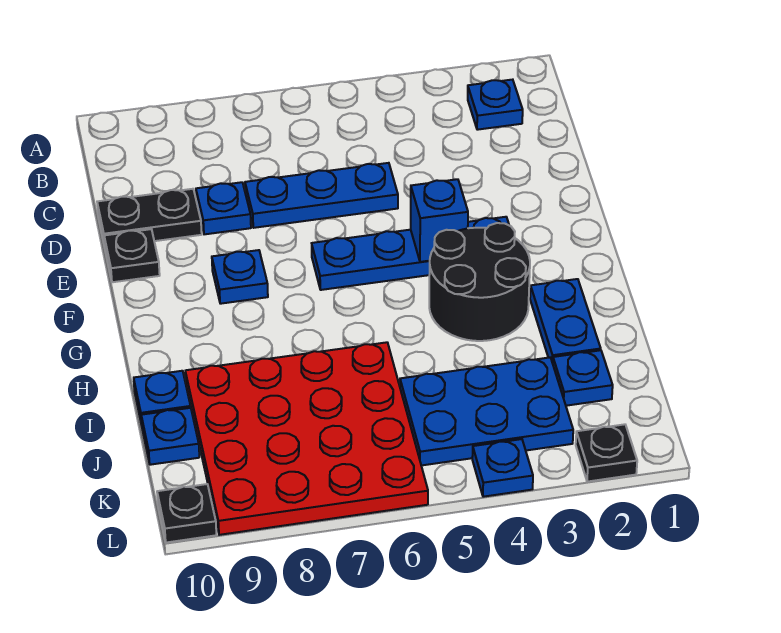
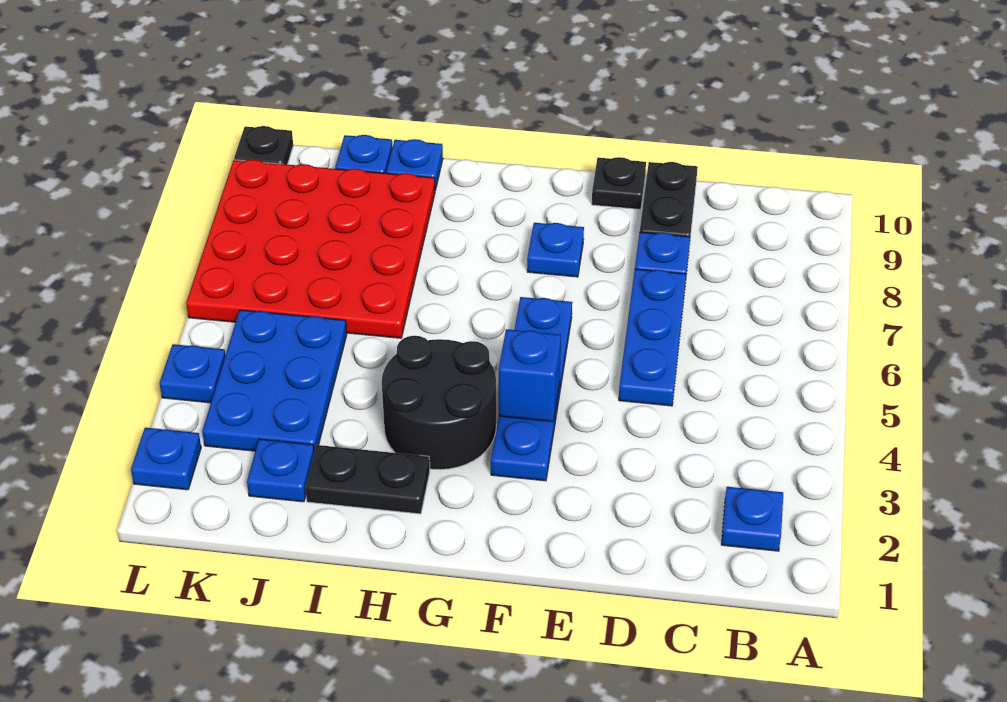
blue 1x2 plate [530,279,601,363] -> black 1x2 plate [305,445,430,514]
black 1x1 plate [576,424,637,482] -> blue 1x1 plate [131,428,201,490]

